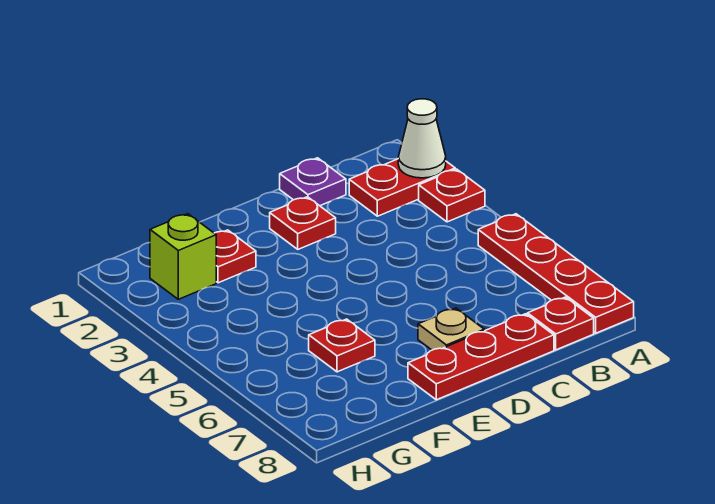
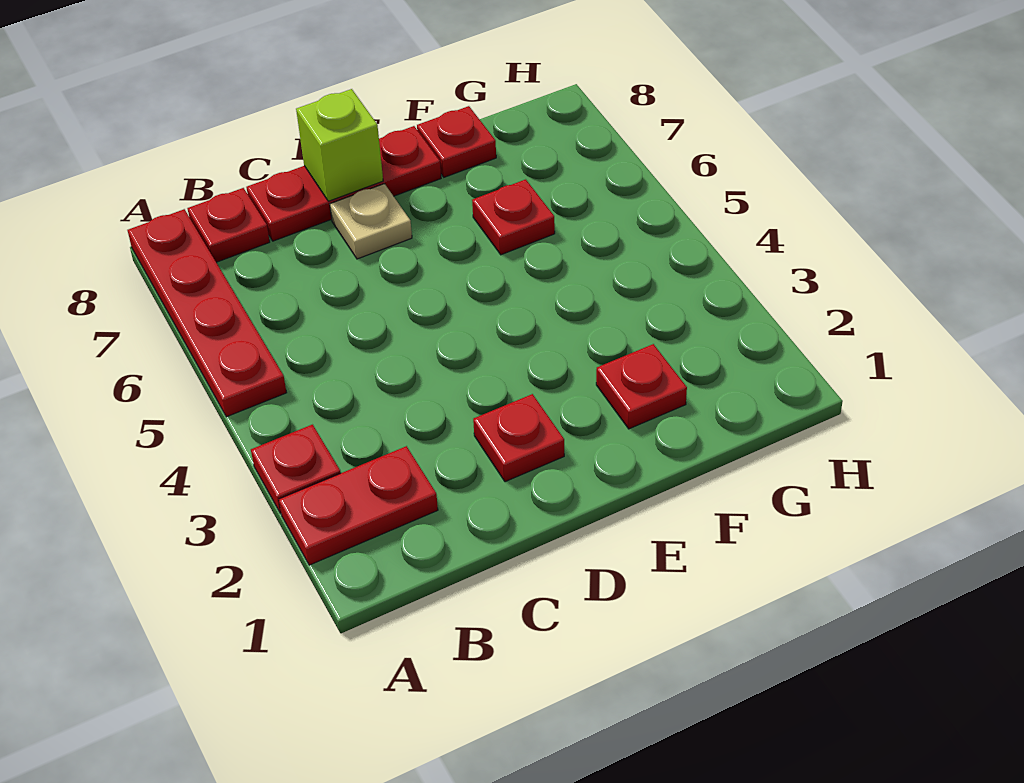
white 1x1 cone [398,99,446,178] -> none
purple 1x1 plate [280,158,346,206] -> none
none -> red 1x1 plate [417,106,496,177]
lime 1x1 brick [150,214,216,299] -> lime 1x1 brick moved to [296,89,383,201]

